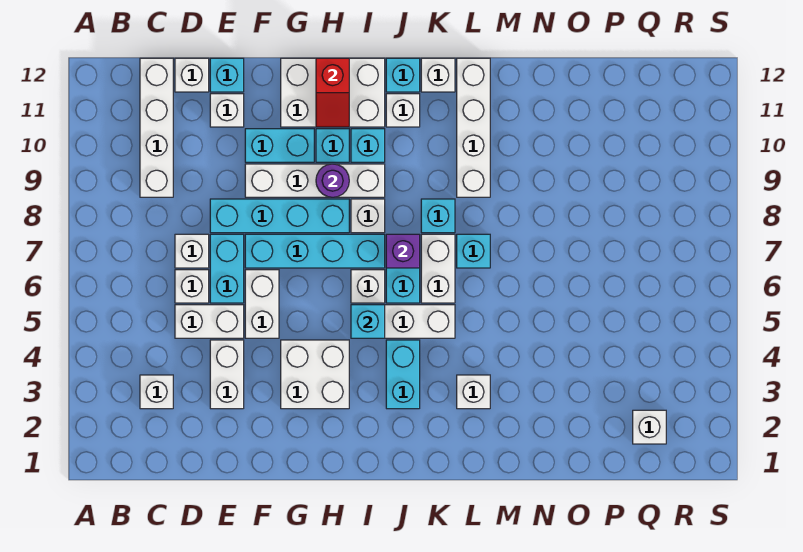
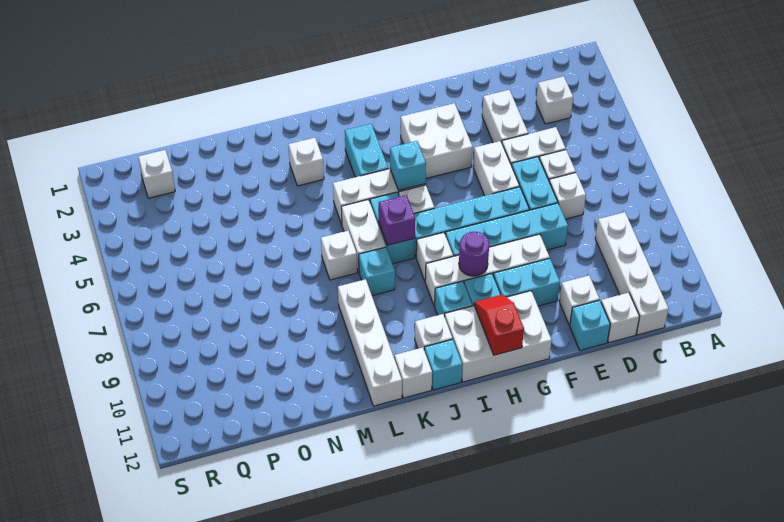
cyan 1x1 brick [457,234,490,268] -> white 1x1 brick [321,231,357,280]

